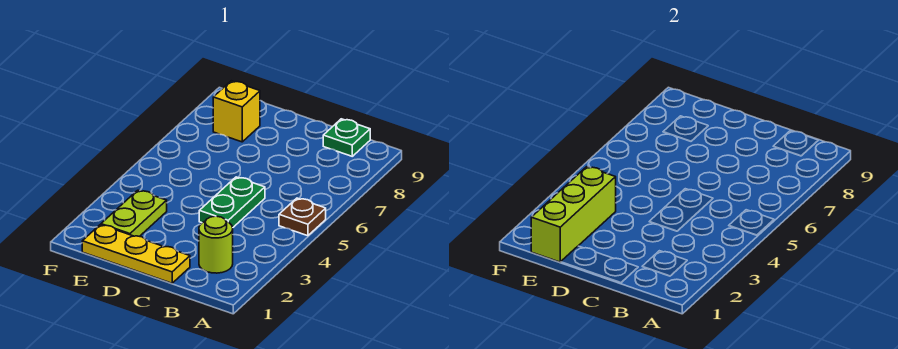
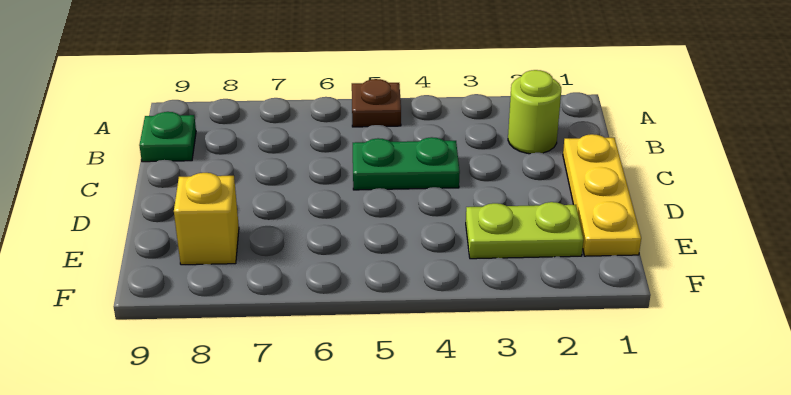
lime 1x3 brick [531,167,616,262] -> none

